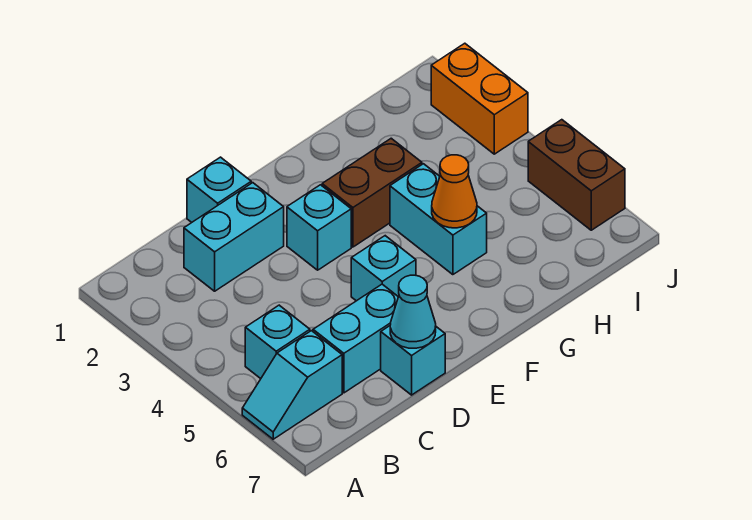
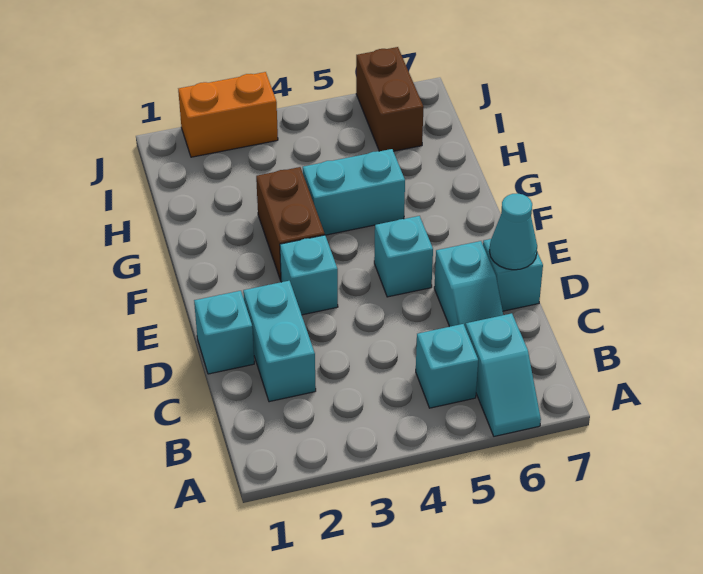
cyan 1x2 brick [313,284,398,393] -> cyan 1x2 slope [434,241,503,328]
orange 1x1 cone [432,155,477,228] -> none
brown 1x2 brick [528,120,625,230] -> brown 1x2 brick turned to [356,47,423,151]

